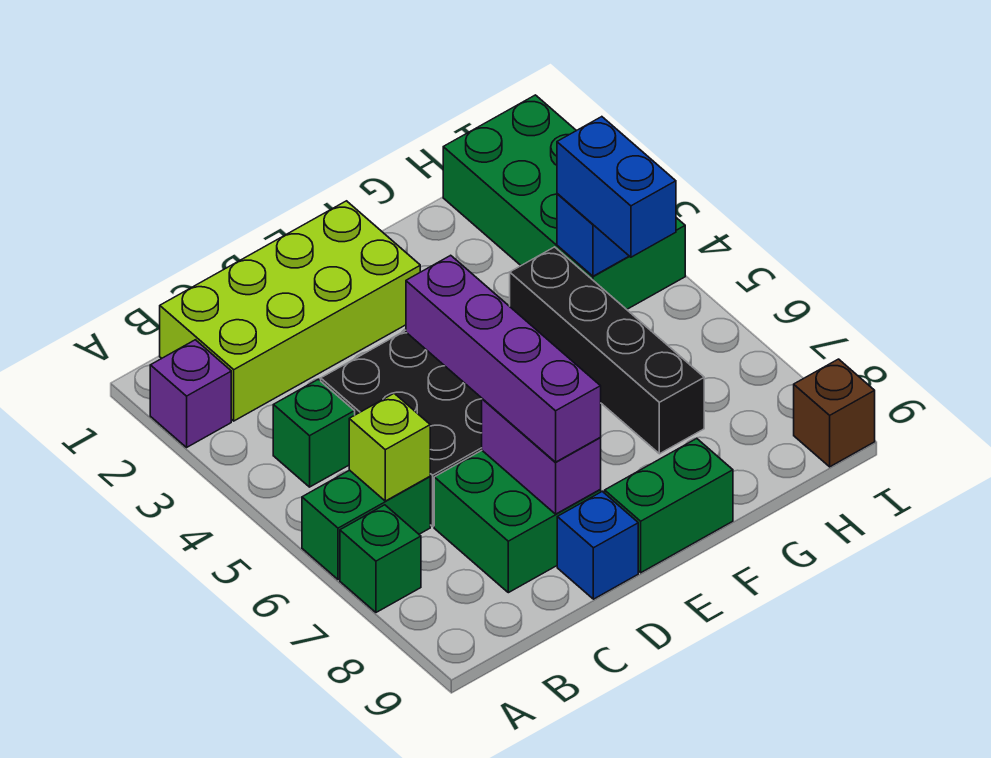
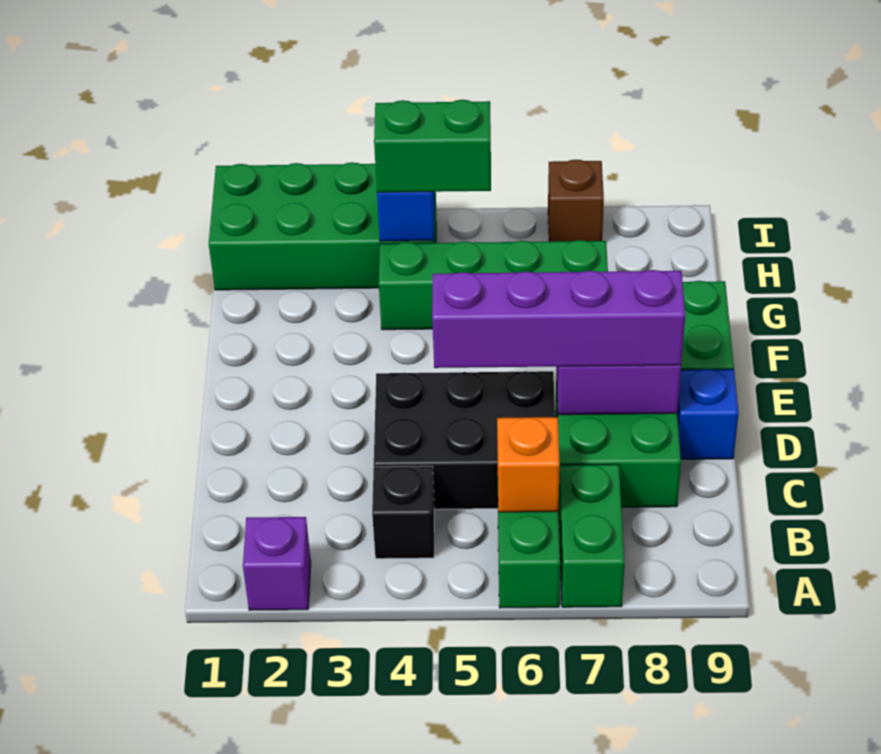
green 1x1 brick [340,505,421,612] -> green 1x2 brick [559,464,625,607]
lime 2x4 brick [160,201,420,421] -> none
green 1x1 brick [273,379,355,487] -> black 1x1 brick [372,466,434,559]
lime 1x1 brick [349,393,430,501] -> orange 1x1 brick [497,417,560,512]
black 1x4 brick [510,247,704,454] -> green 1x4 brick [379,240,608,330]
blue 1x2 brick [557,117,676,257] -> green 1x2 brick [374,100,491,192]
brown 1x1 brick [794,359,875,467] -> brown 1x1 brick moved to [548,160,604,242]

